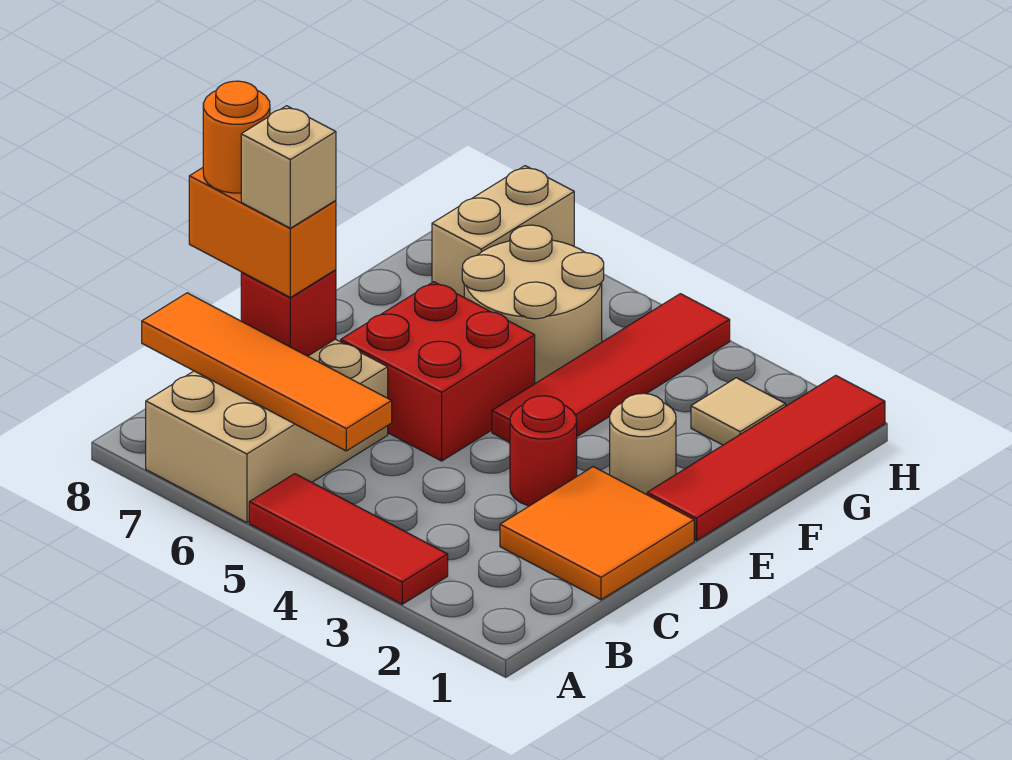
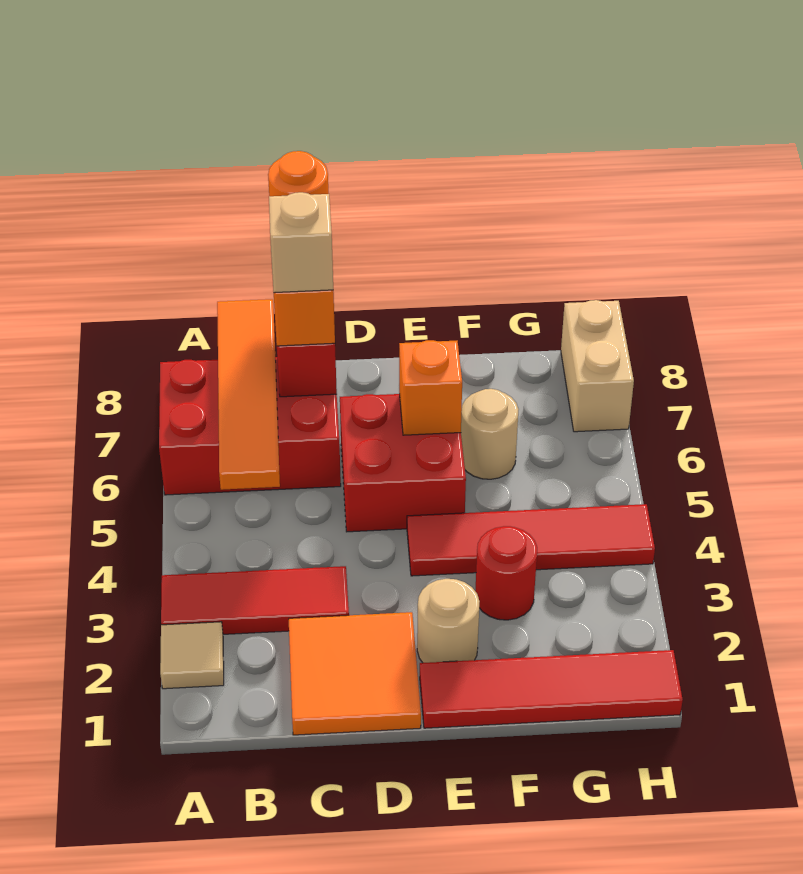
red 1x3 tile [249,474,448,604] -> red 1x3 tile turned to [161,566,349,634]
tan 2x3 brick [146,339,388,523] -> red 2x3 brick [159,357,341,495]
red 1x1 round brick [510,396,577,506] -> red 1x1 round brick moved to [475,526,537,620]
none -> orange 1x1 brick [399,340,462,435]
tan 2x2 round brick [462,225,604,383] -> tan 1x1 round brick [461,389,519,479]
tan 1x1 tile [691,378,786,445] -> tan 1x1 tile moved to [160,622,224,689]
tan 1x2 brick [432,166,574,297] -> tan 1x2 brick turned to [561,300,634,432]

